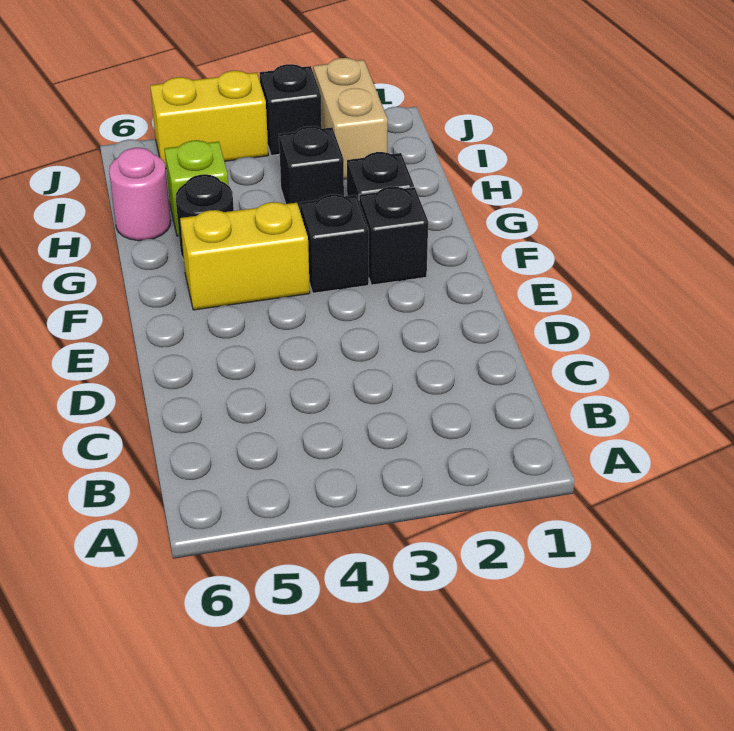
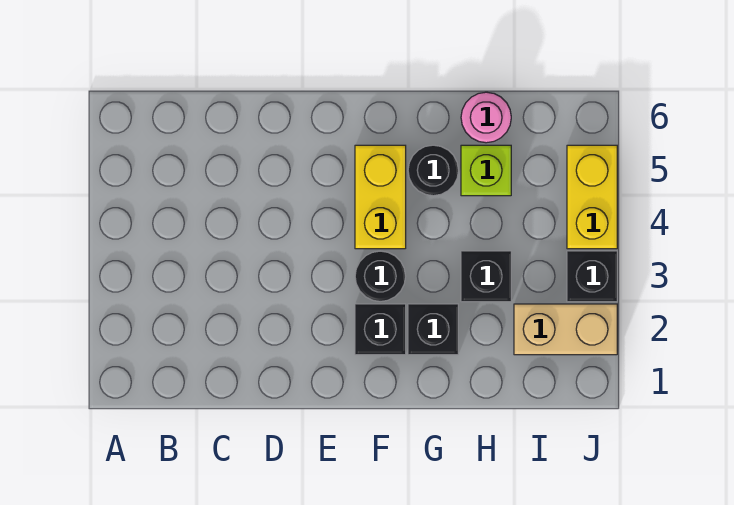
black 1x1 brick [300,194,369,293] -> black 1x1 round brick [355,251,406,302]

